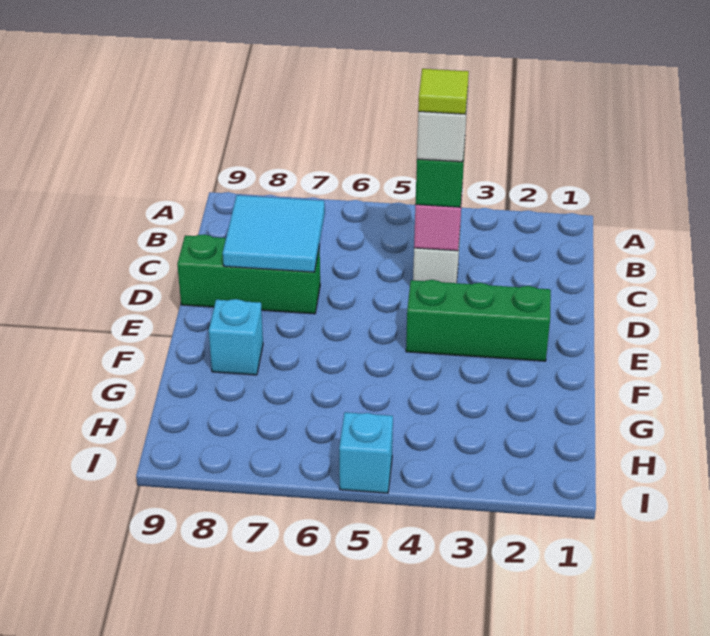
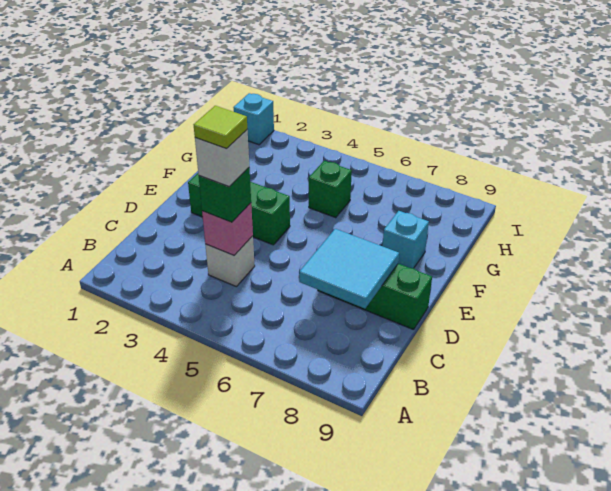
none -> green 1x1 brick [309,161,352,217]
cyan 1x1 brick [339,412,393,493] -> cyan 1x1 brick moved to [233,93,274,145]

